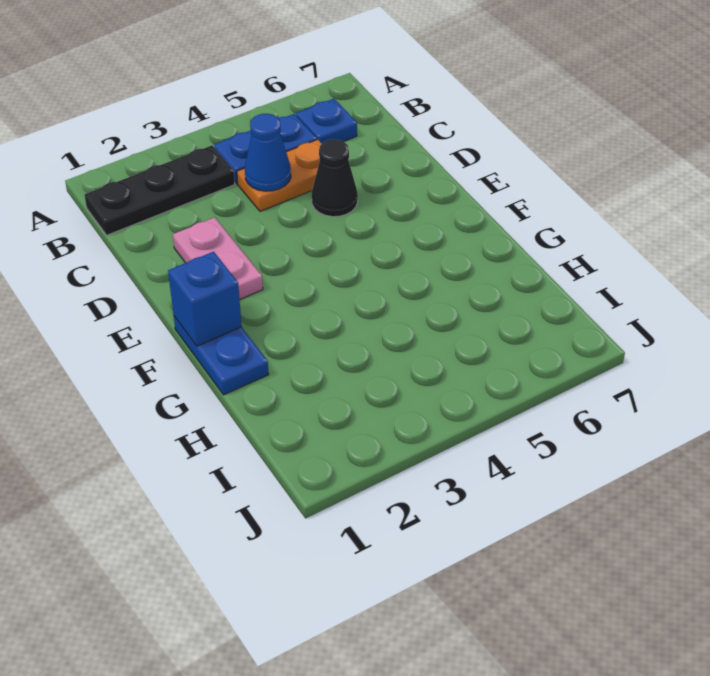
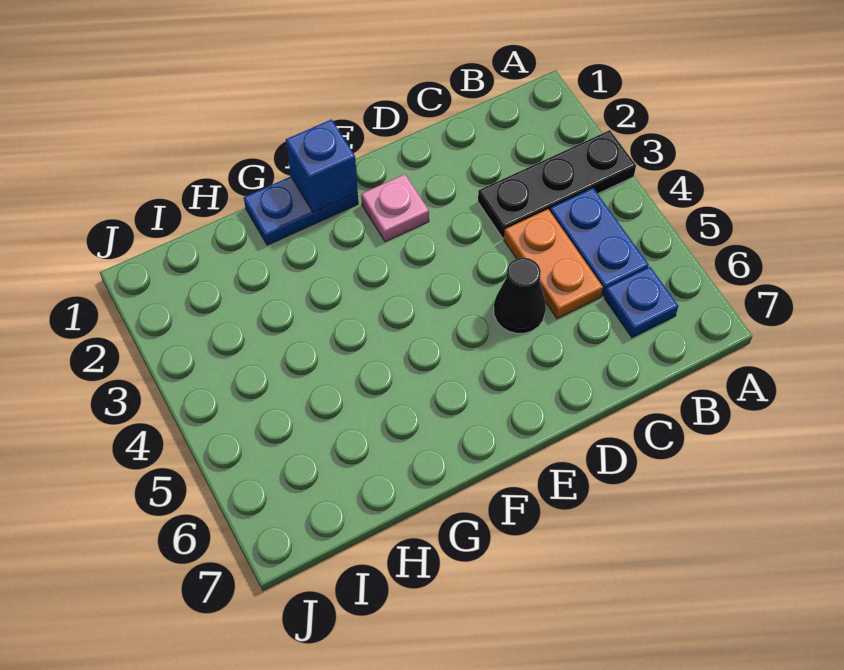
black 1x3 plate [84,145,235,235] -> black 1x3 plate turned to [478,130,636,238]
blue 1x1 cone [245,114,291,191] -> none
pink 1x2 plate [173,217,263,299] -> pink 1x1 plate [361,174,429,242]

